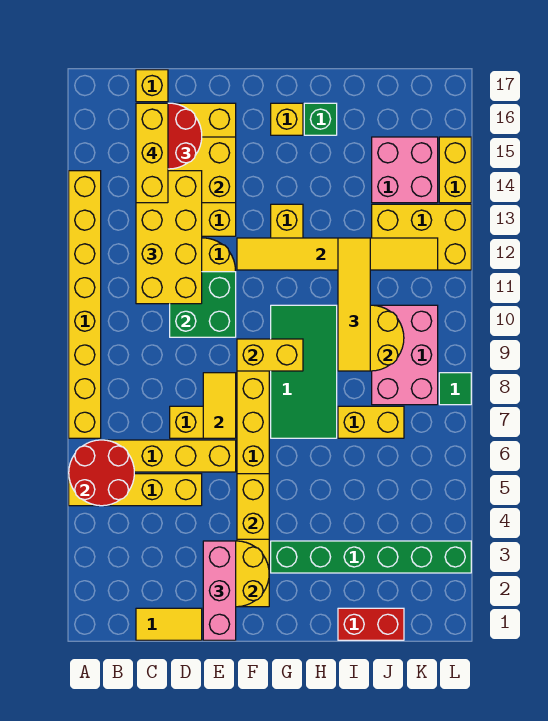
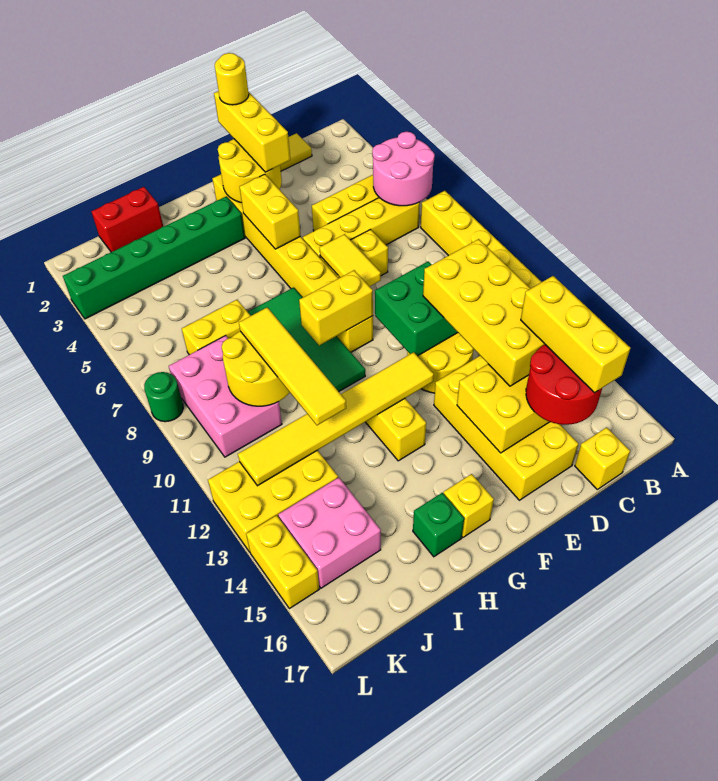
red 2x2 round brick [69,440,134,506] -> pink 2x2 round brick [372,132,435,206]
pink 1x3 brick [203,541,236,640] -> yellow 1x3 brick [214,91,290,172]
none -> yellow 1x1 round brick [215,53,249,105]
green 1x1 tile [439,373,471,405] -> green 1x1 round brick [144,372,183,422]

